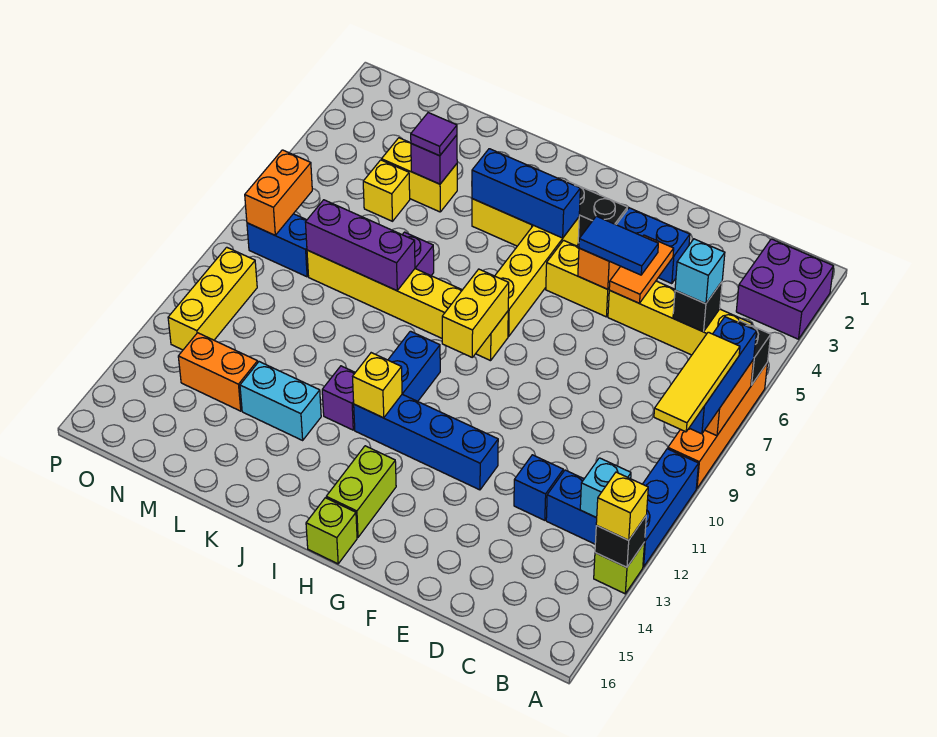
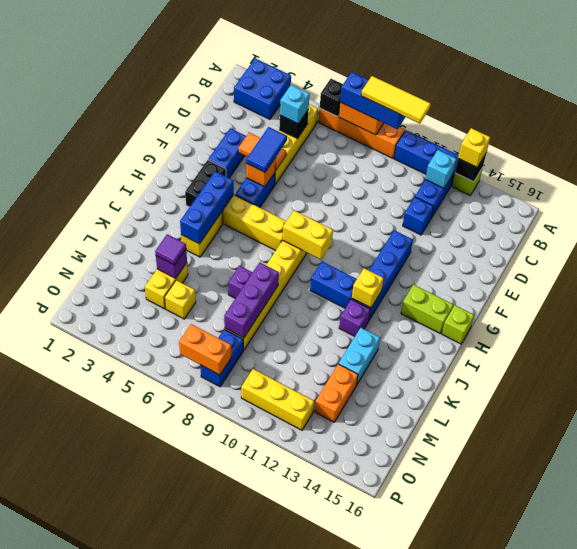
purple 2x2 brick [736,239,833,339] -> blue 2x2 brick [234,58,291,119]
yellow 1x2 brick [546,240,609,317] -> blue 1x2 brick [235,173,275,208]

